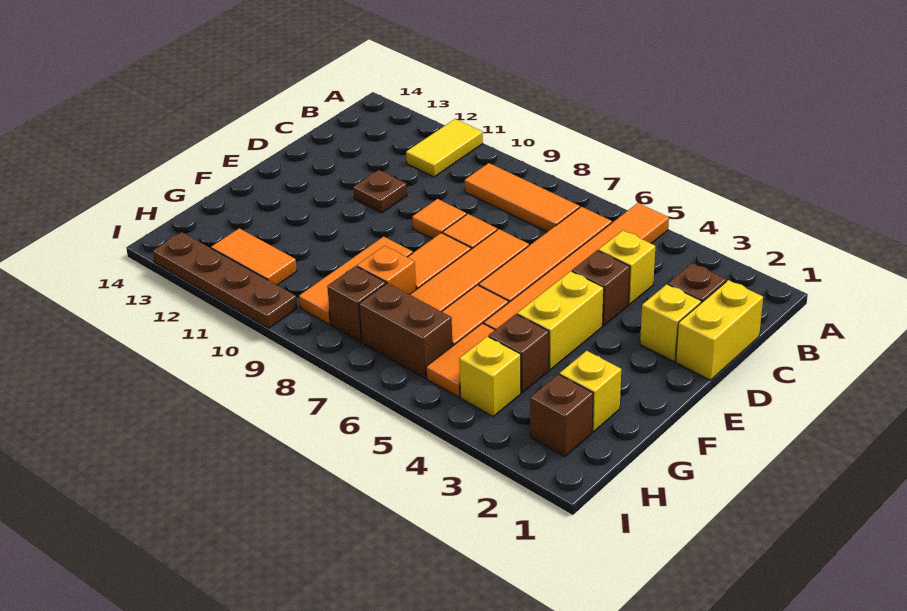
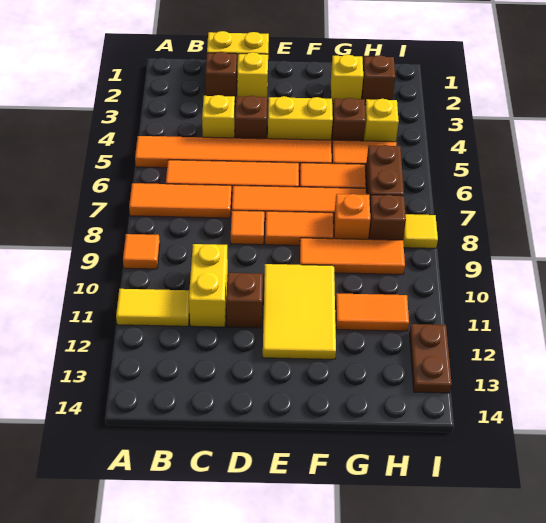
orange 1x3 tile [465,163,580,232] -> orange 1x3 tile turned to [129,183,231,218]
none -> yellow 1x2 brick [189,244,228,327]
orange 1x1 tile [412,199,466,239] -> orange 1x1 tile moved to [123,234,160,269]
brown 1x1 plate [353,170,407,213] -> brown 1x1 brick [226,273,263,328]
none -> yellow 2x3 tile [263,264,336,359]
orange 1x2 tile [211,228,297,285] -> orange 1x2 tile turned to [336,293,409,331]
none -> yellow 1x1 tile [403,214,438,248]
brown 1x4 plate [153,232,297,328] -> brown 1x2 plate [409,324,452,393]

